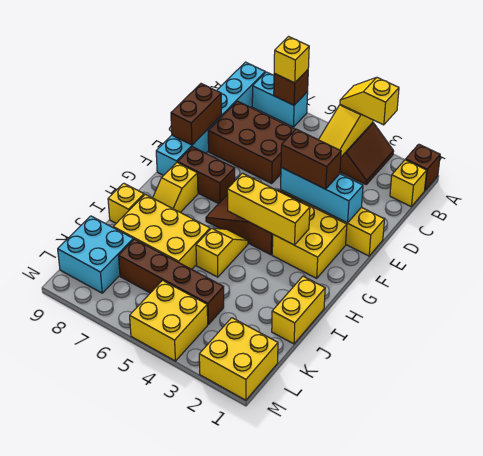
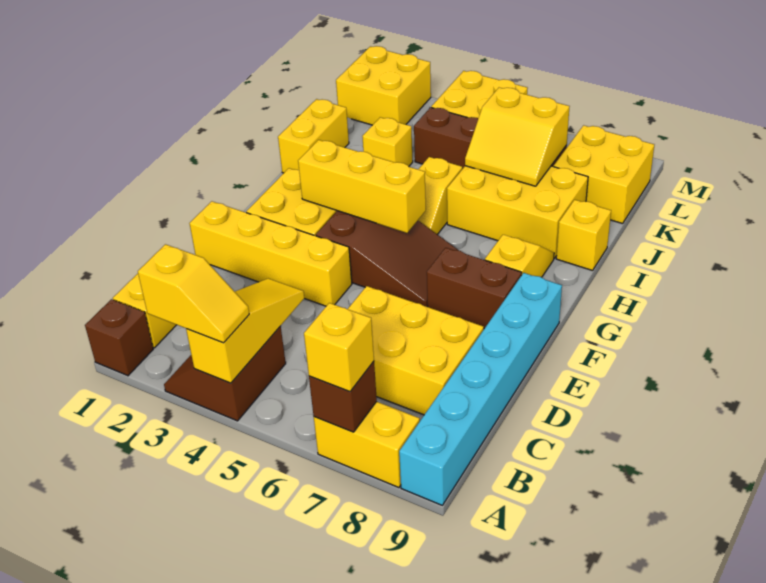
cyan 1x2 brick [252,72,308,127] -> yellow 1x2 brick [314,402,420,488]
brown 2x3 brick [208,101,296,184] -> yellow 2x3 brick [348,286,484,415]
brown 1x2 brick [171,84,222,145] -> none
cyan 1x3 brick [281,168,363,223] -> none
brown 1x2 brick [281,129,341,189] -> none
none -> yellow 1x1 brick [362,117,413,166]
none -> yellow 2x2 slope [465,88,570,186]
cyan 2x2 brick [58,216,133,293] -> yellow 2x2 brick [554,125,654,224]

